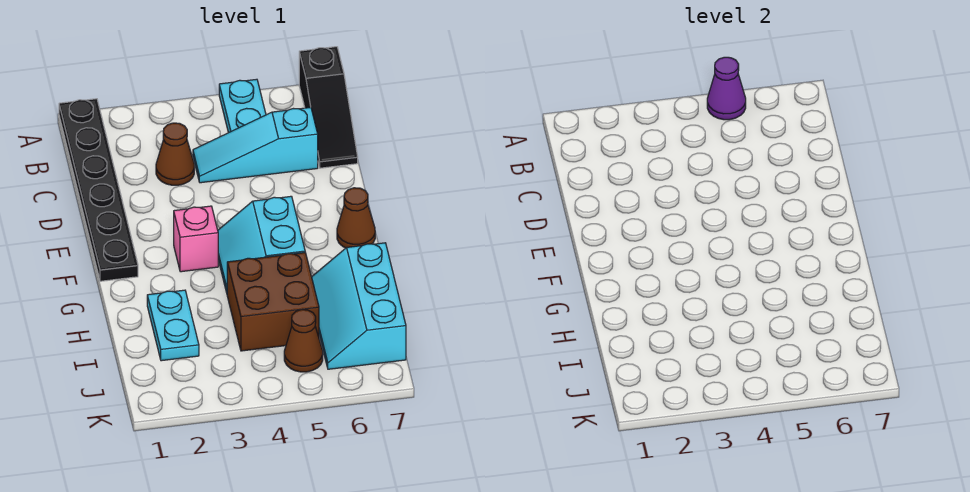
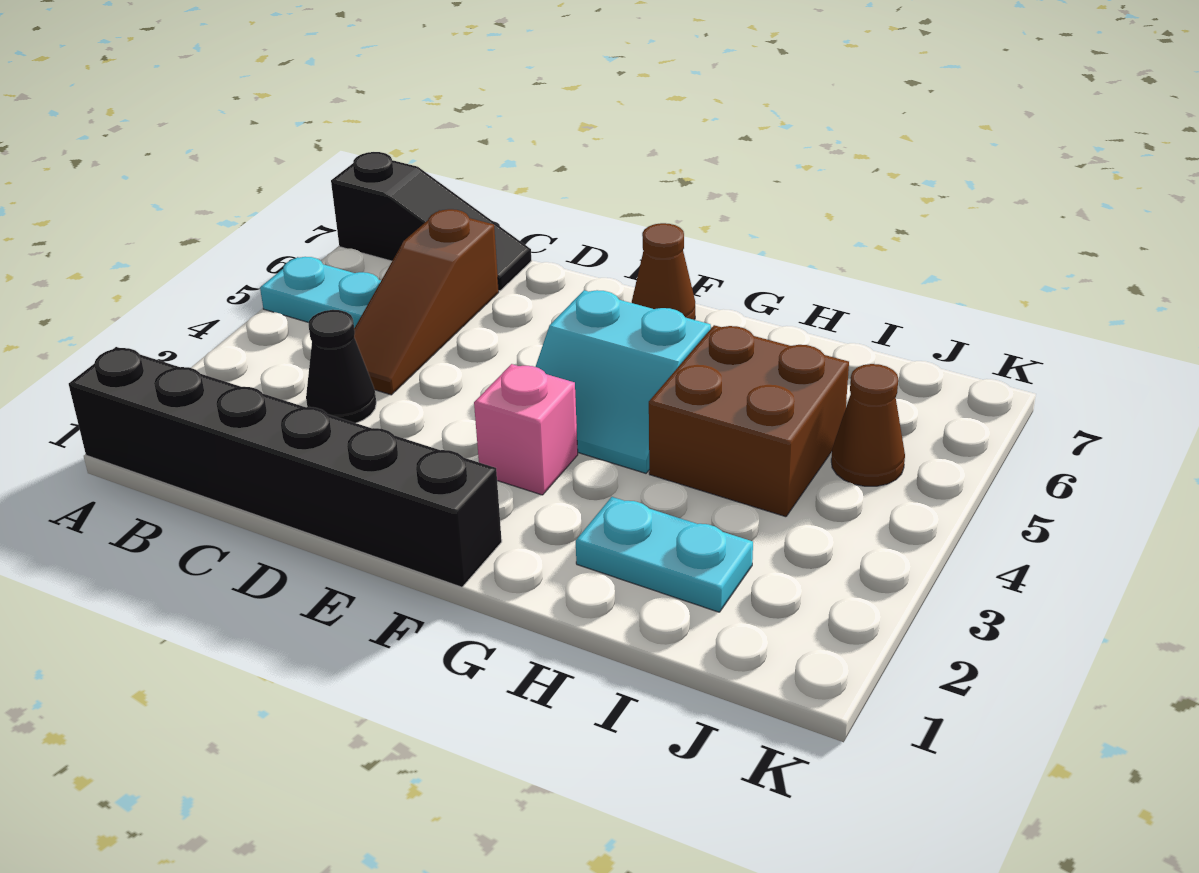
black 1x6 plate [59,99,138,281] -> black 1x6 brick [69,347,502,587]
purple 1x1 cone [707,57,746,120] -> none
brown 1x1 cone [156,123,194,185] -> black 1x1 cone [306,310,376,423]
cyan 1x3 slope [193,107,318,183] -> brown 1x3 slope [354,209,499,395]
cyan 2x3 slope [312,243,406,369] -> none

